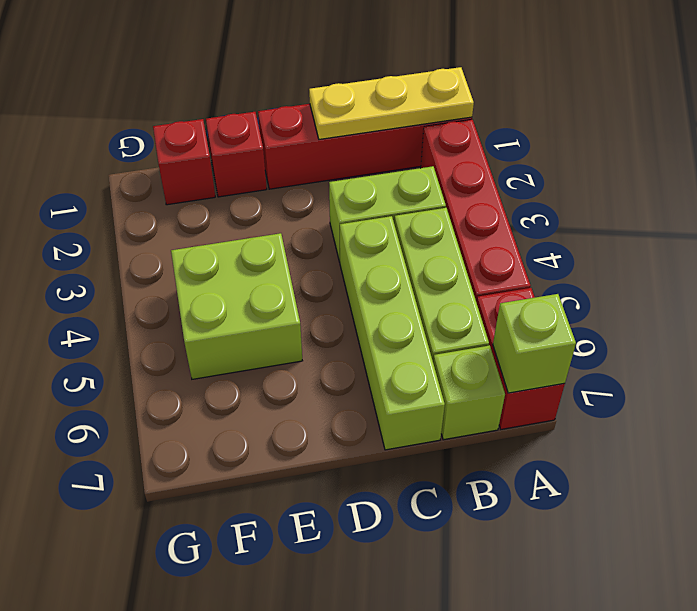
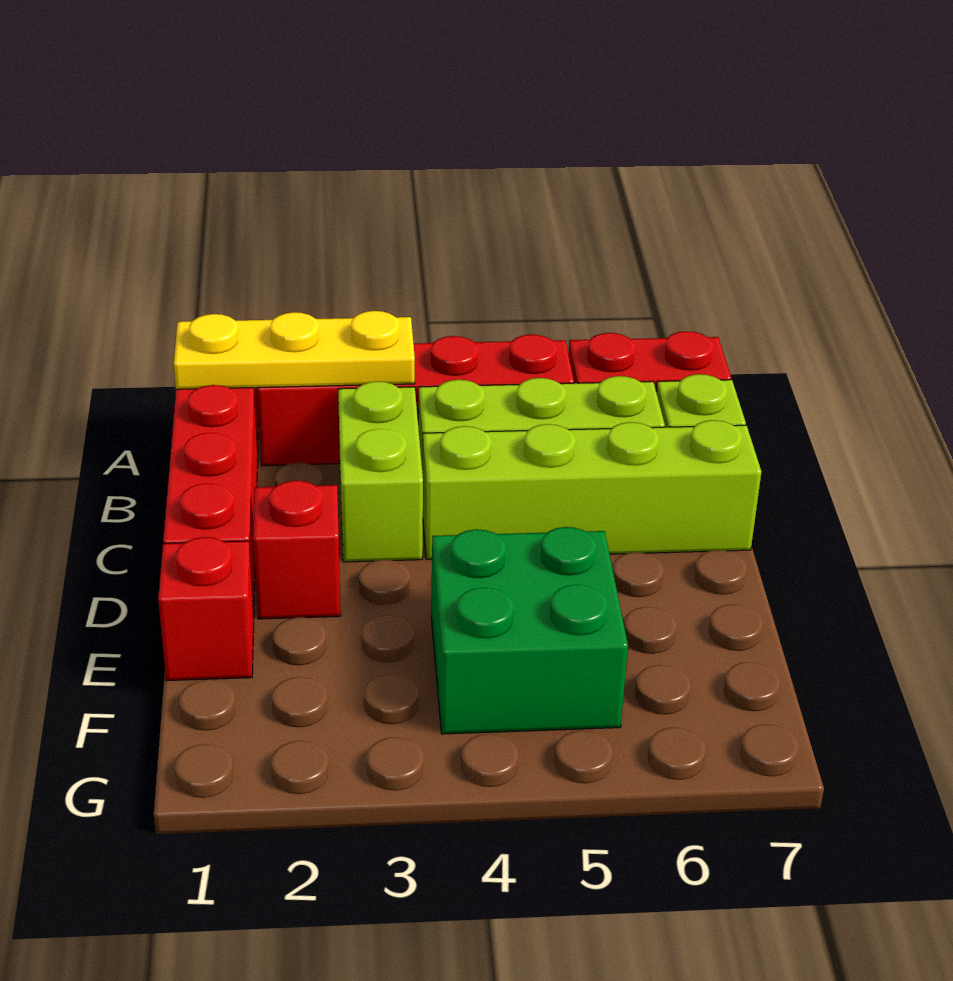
yellow 1x3 plate [309,67,474,139] -> yellow 1x3 plate turned to [174,311,415,389]
lime 1x1 brick [493,294,576,393] -> none
lime 2x2 brick [171,233,302,379] -> green 2x2 brick [431,527,628,734]
red 1x1 brick [153,119,215,205] -> red 1x1 brick moved to [253,481,341,619]

